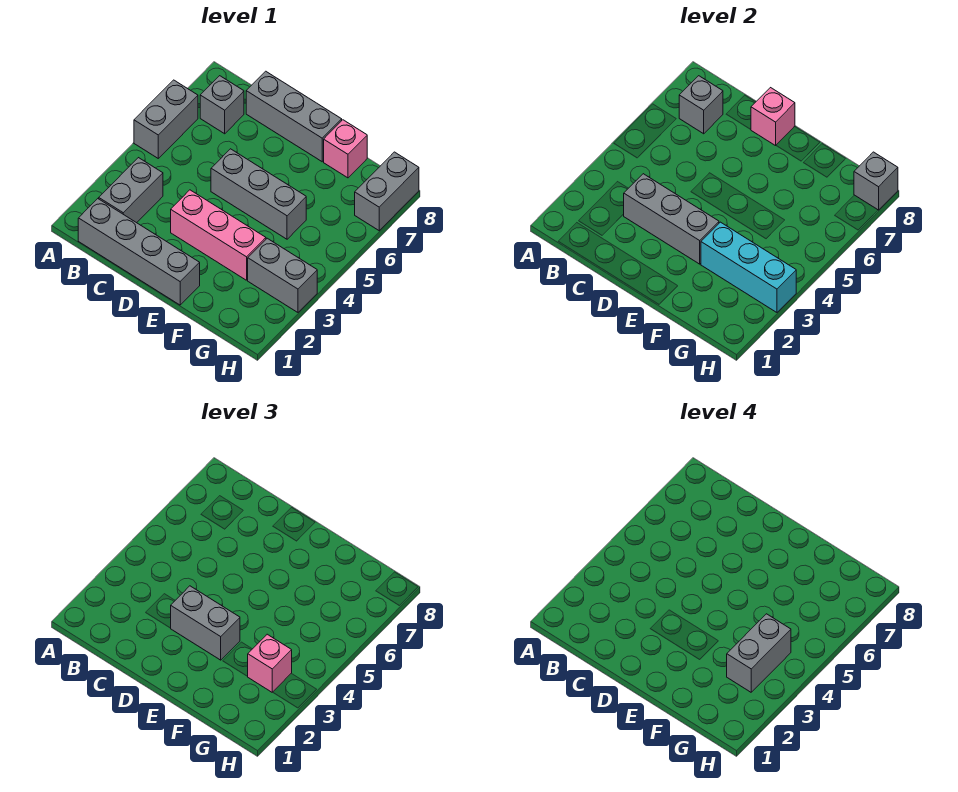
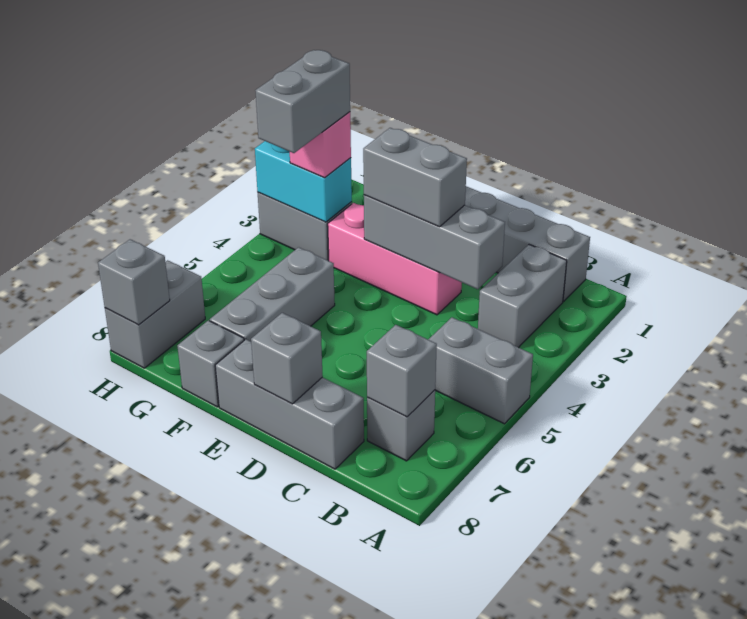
grey 1x2 brick [134,80,198,158] -> grey 1x2 brick turned to [428,317,533,424]
grey 1x3 brick [211,149,306,239] -> grey 1x3 brick turned to [210,247,335,341]
pink 1x1 brick [751,88,795,146] -> grey 1x1 brick [251,313,323,404]
cyan 1x3 brick [701,222,796,312] -> cyan 1x2 brick [255,141,352,222]
pink 1x1 brick [324,120,367,178] -> grey 1x1 brick [178,320,244,407]

